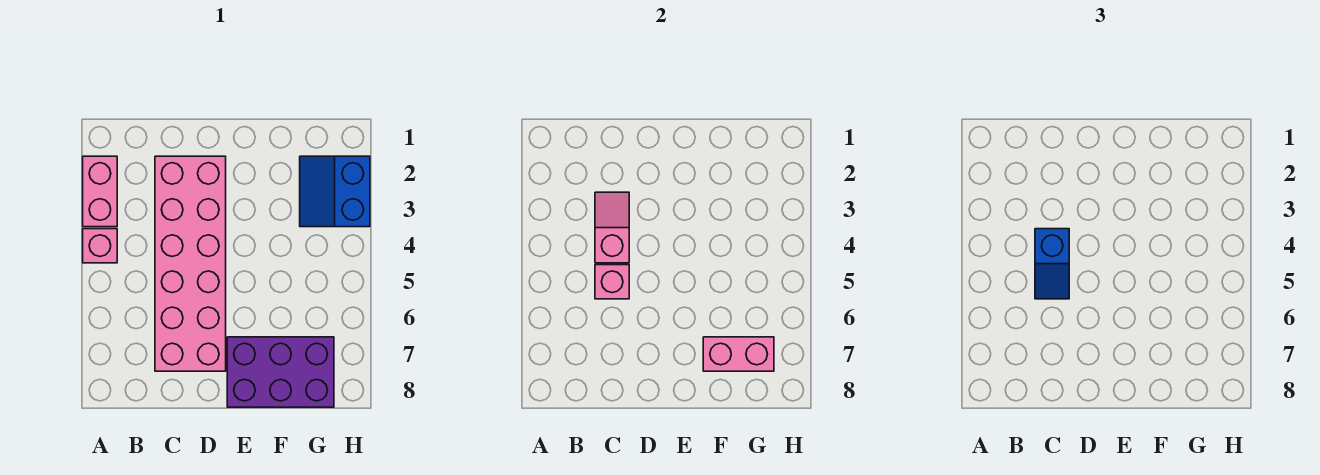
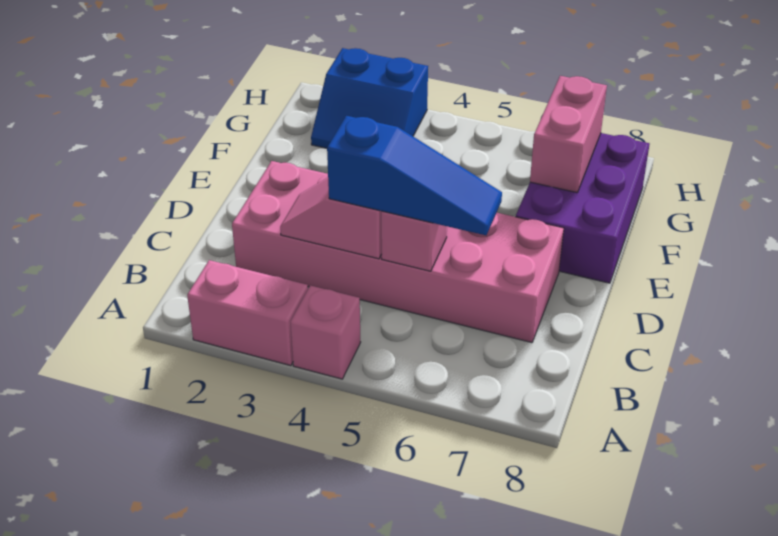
blue 1x2 slope [1035,229,1069,299] -> blue 1x3 slope [327,116,502,235]

